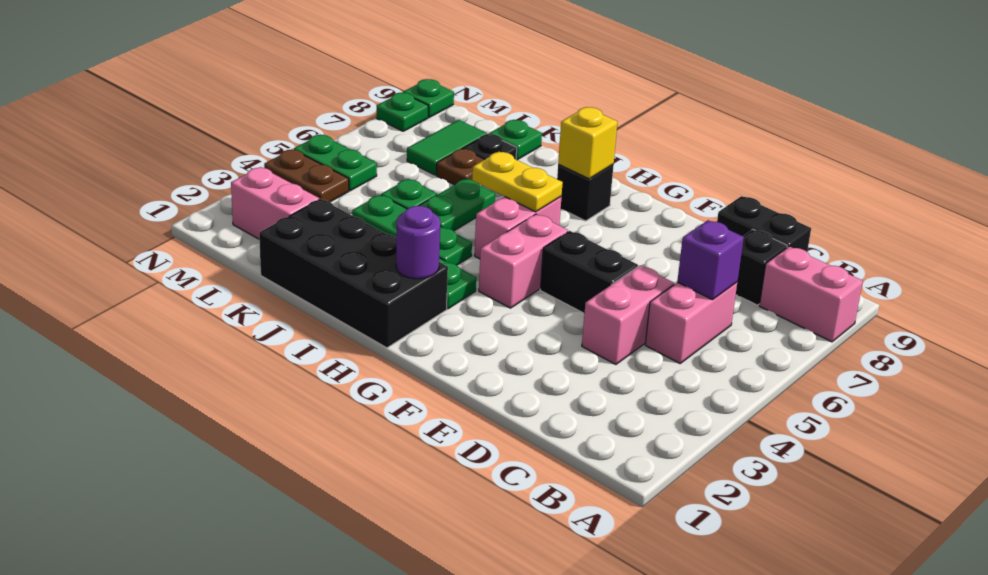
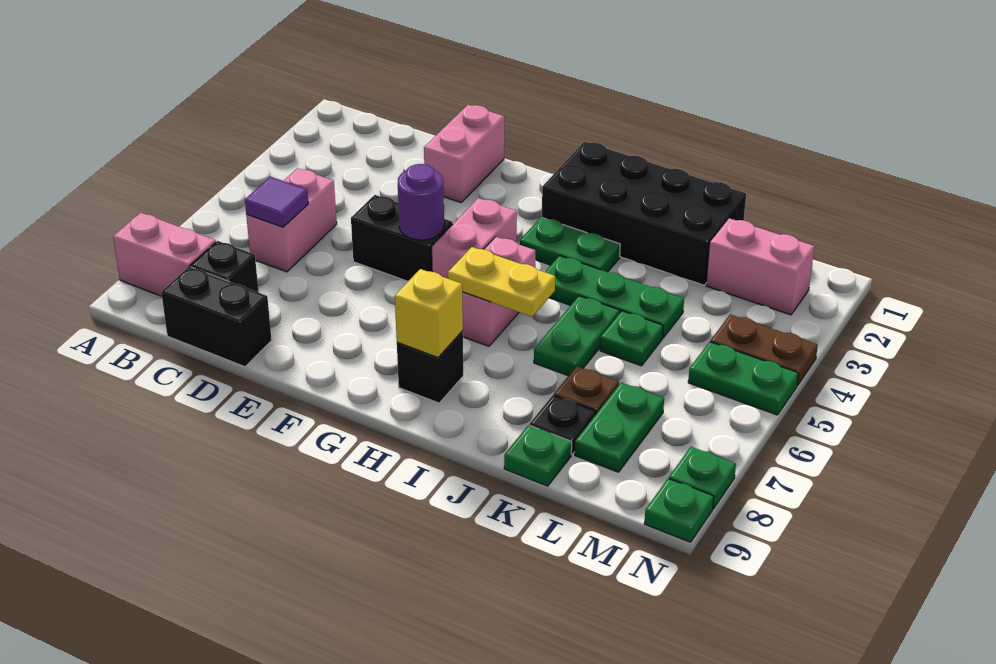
purple 1x1 brick [677,220,744,300] -> purple 1x1 tile [245,177,308,227]
pink 1x2 brick [582,266,674,364] -> pink 1x2 brick moved to [424,105,504,202]
purple 1x1 round brick [396,206,440,279] -> purple 1x1 round brick moved to [398,164,444,240]
green 1x2 tile [407,120,487,175] -> green 1x2 plate [575,382,664,472]

